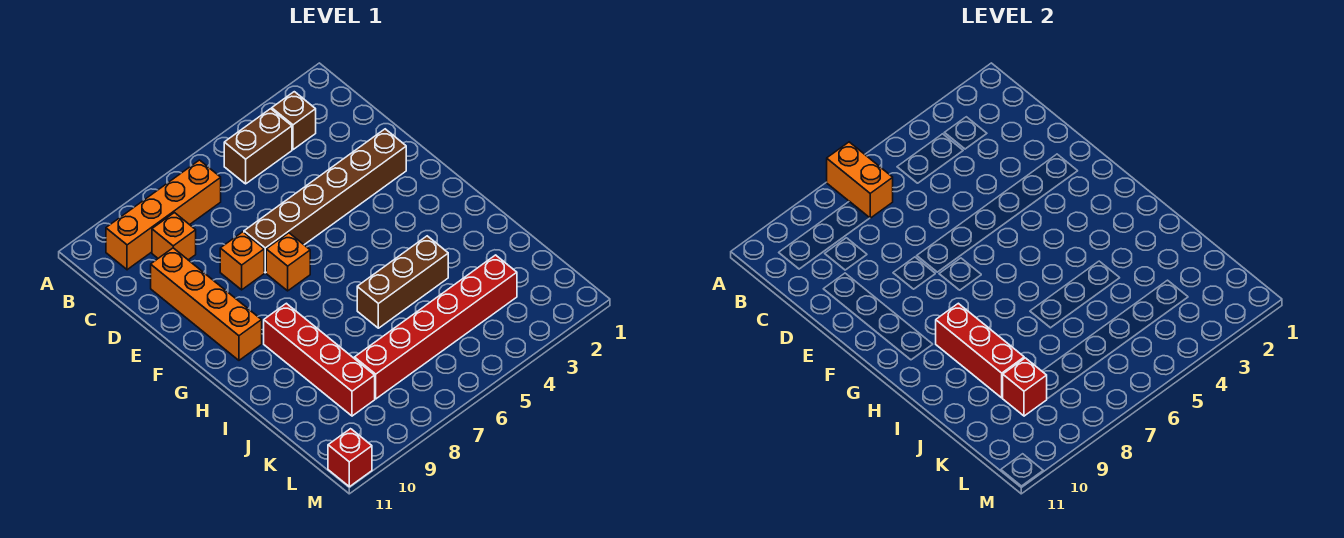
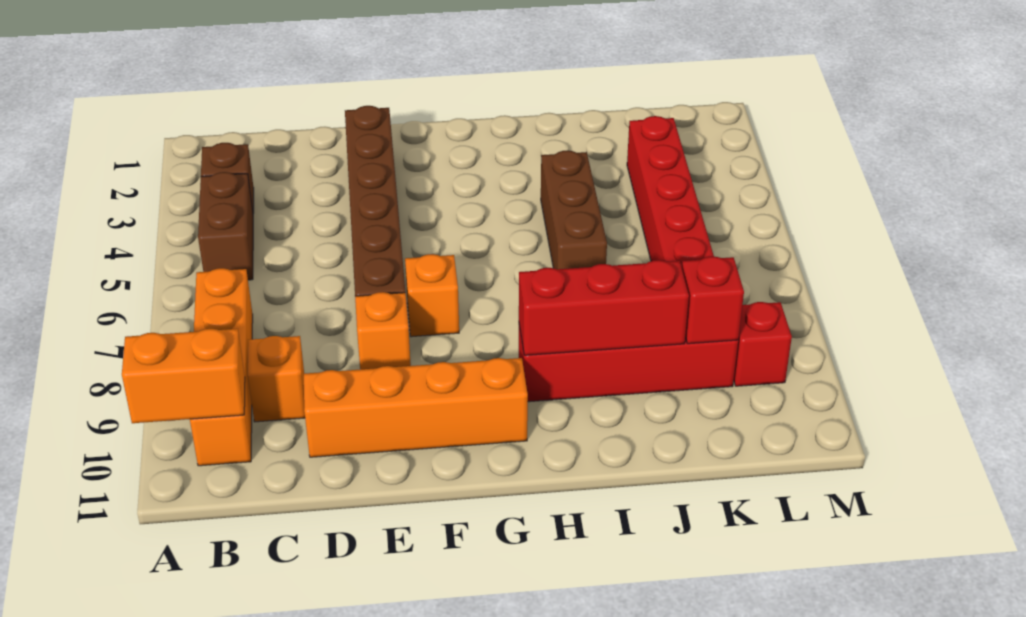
orange 1x2 brick [827,142,893,218] -> orange 1x2 brick moved to [122,329,245,423]
red 1x1 brick [328,429,372,487] -> red 1x1 brick moved to [734,302,792,386]

